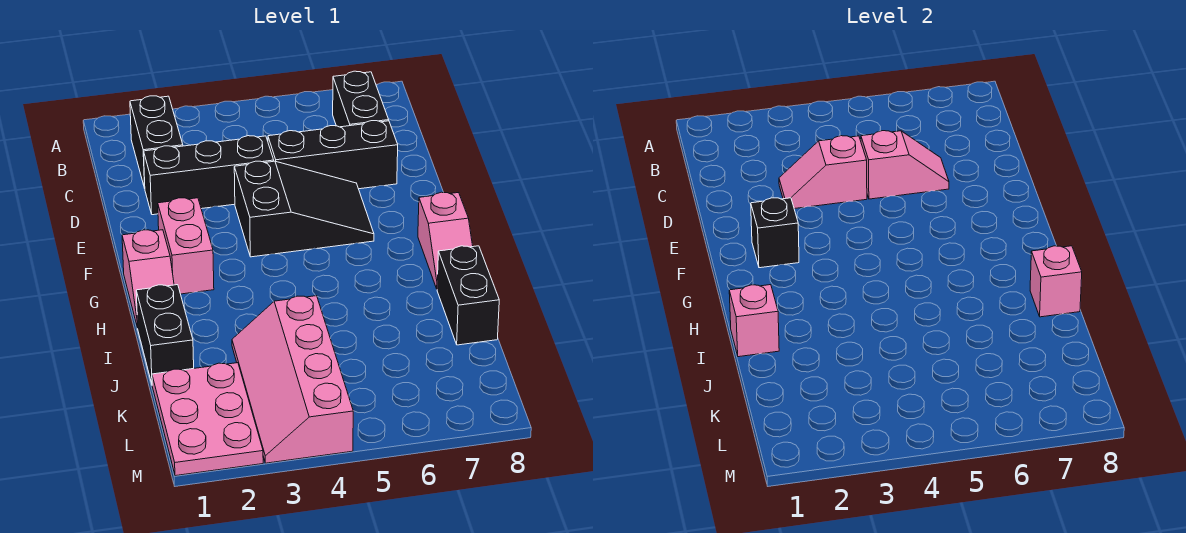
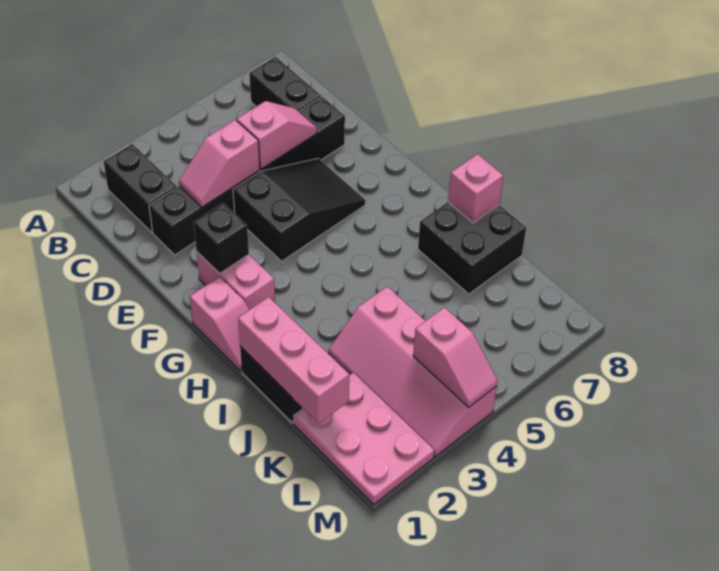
pink 1x2 slope [418,192,473,289] -> pink 1x2 slope moved to [413,307,498,407]
pink 1x1 brick [729,285,779,357] -> pink 1x3 brick [238,297,349,423]
black 1x2 brick [437,246,499,345] -> black 2x2 brick [418,202,526,294]

